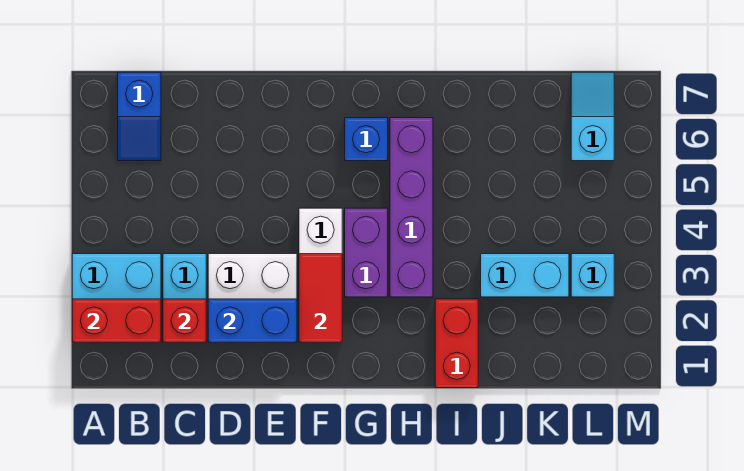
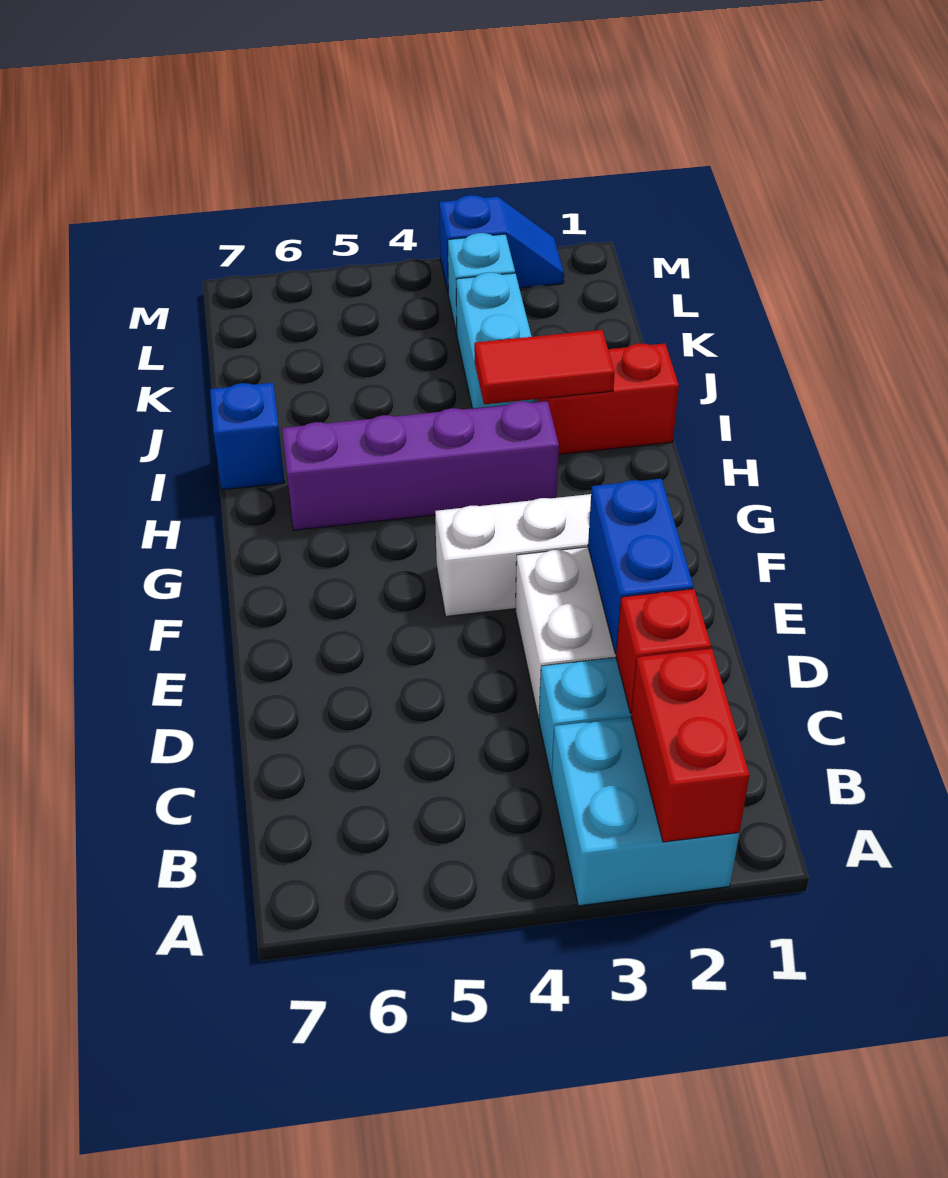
blue 1x2 slope [118,72,161,161] -> blue 1x2 slope moved to [439,195,564,292]
red 1x2 tile [299,254,342,342] -> red 1x2 tile moved to [474,330,615,404]
purple 1x2 brick [345,208,388,297] -> none
blue 1x1 brick [345,118,388,161] -> blue 1x1 brick moved to [210,383,285,490]
cyan 1x2 slope [571,72,614,161] -> none

